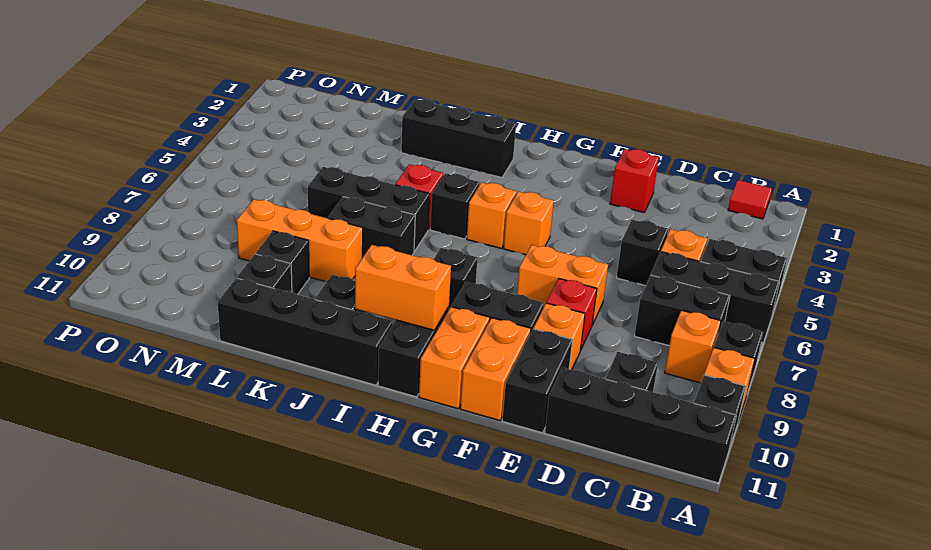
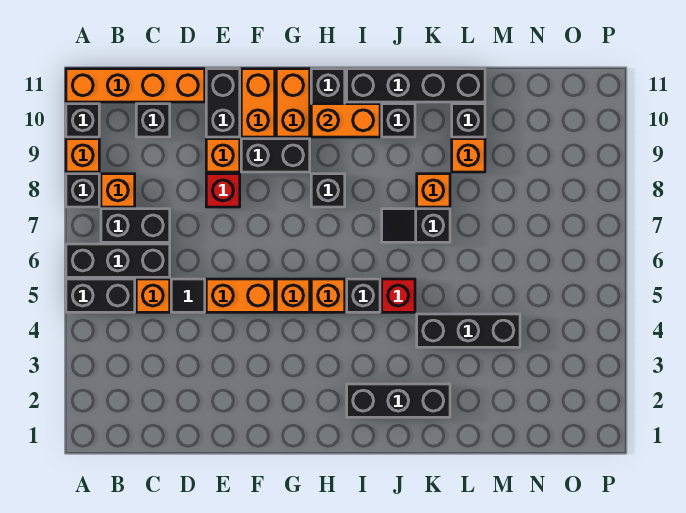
black 1x4 brick [545,367,736,483] -> orange 1x4 brick [66,69,205,102]
red 1x1 tile [728,180,772,219] -> none
black 1x1 brick [616,220,668,286] -> black 1x1 tile [171,279,205,312]
red 1x1 brick [610,149,659,212] -> none
orange 1x2 brick [517,245,608,325] -> orange 1x2 brick moved to [206,279,275,312]
black 1x3 brick [308,167,430,251] -> black 1x3 brick moved to [417,314,520,347]
black 1x2 brick [328,197,415,258] -> black 1x2 slope [382,209,450,242]
orange 1x3 brick [237,199,363,282] -> orange 1x1 brick [417,174,450,207]
black 1x1 brick [256,231,309,295] -> orange 1x1 brick [452,139,485,172]

